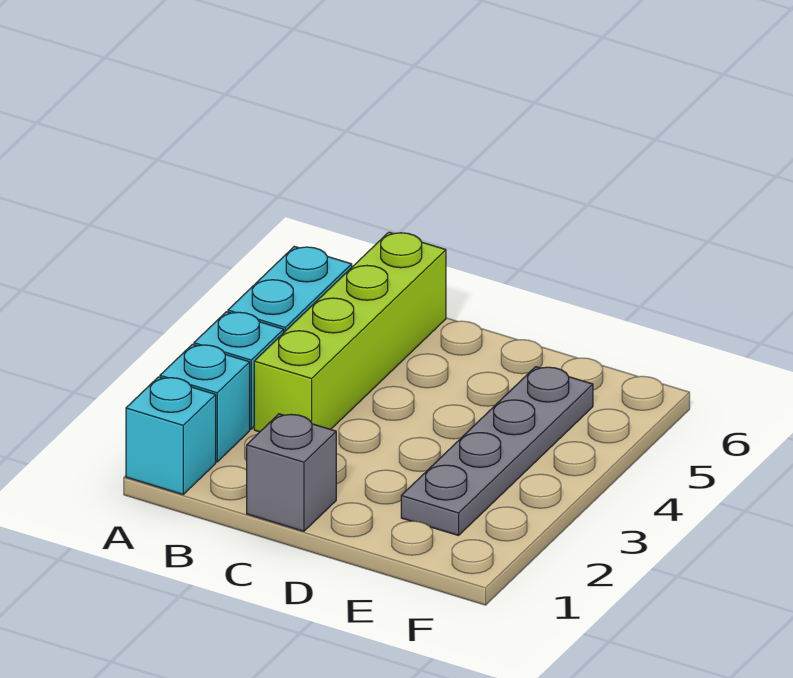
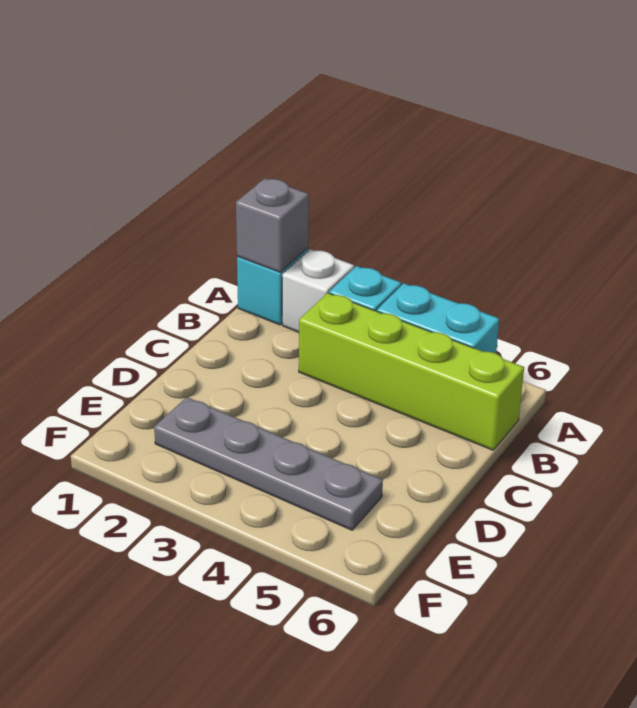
cyan 1x1 brick [160,344,250,462] -> white 1x1 brick [282,249,354,332]
grey 1x1 brick [247,414,336,531] -> grey 1x1 brick moved to [236,178,309,272]

